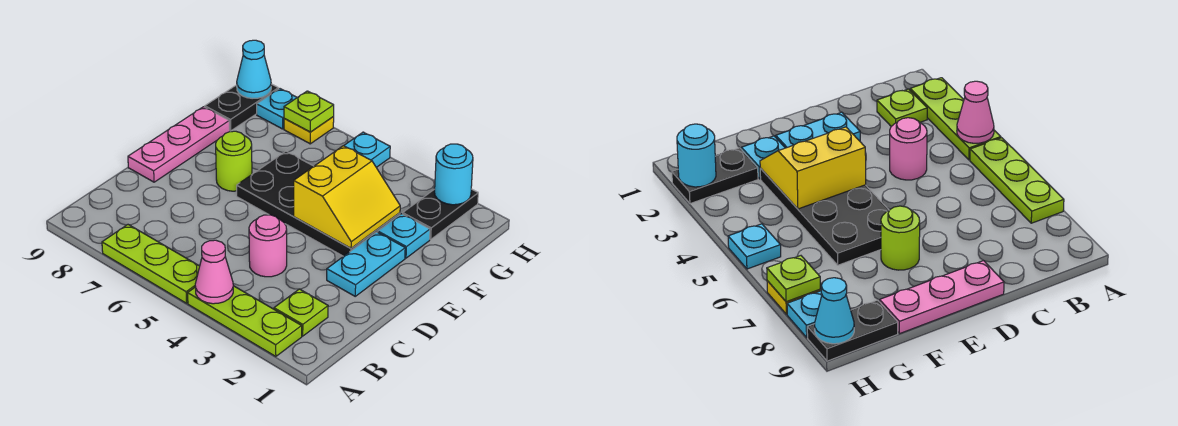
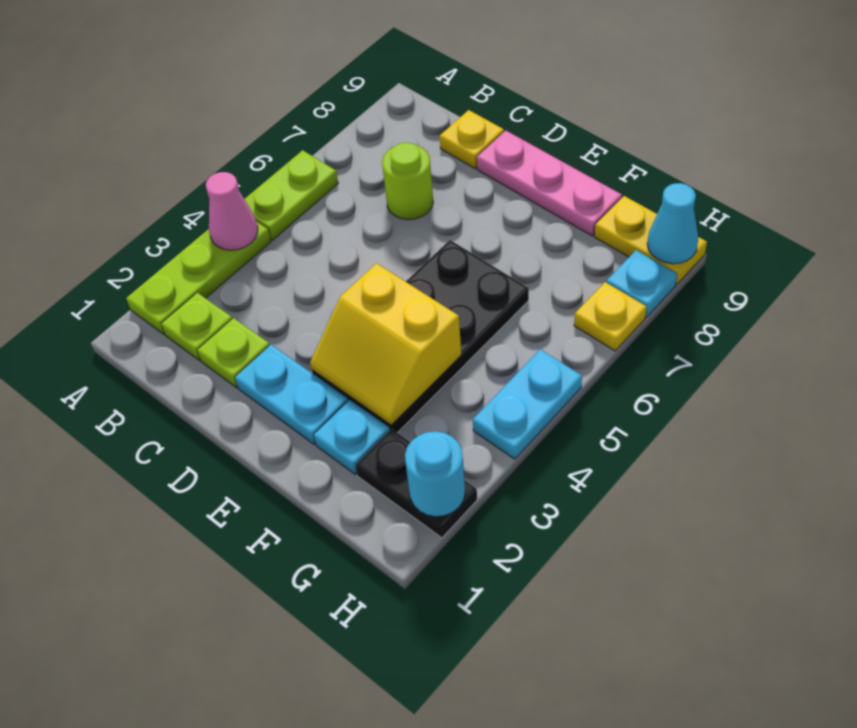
lime 1x3 plate [102,225,200,303] -> lime 1x2 plate [244,150,338,240]
pink 1x1 round brick [249,215,287,277] -> none
none -> yellow 1x1 plate [440,110,504,169]
lime 1x1 round brick [216,131,252,191] -> lime 1x1 round brick moved to [382,143,433,220]
black 1x2 plate [205,84,278,131] -> yellow 1x2 plate [595,196,707,285]
cyan 1x1 plate [344,132,390,167] -> cyan 1x2 plate [473,349,582,459]
lime 1x1 plate [284,91,334,132] -> lime 1x1 plate moved to [198,318,270,388]

